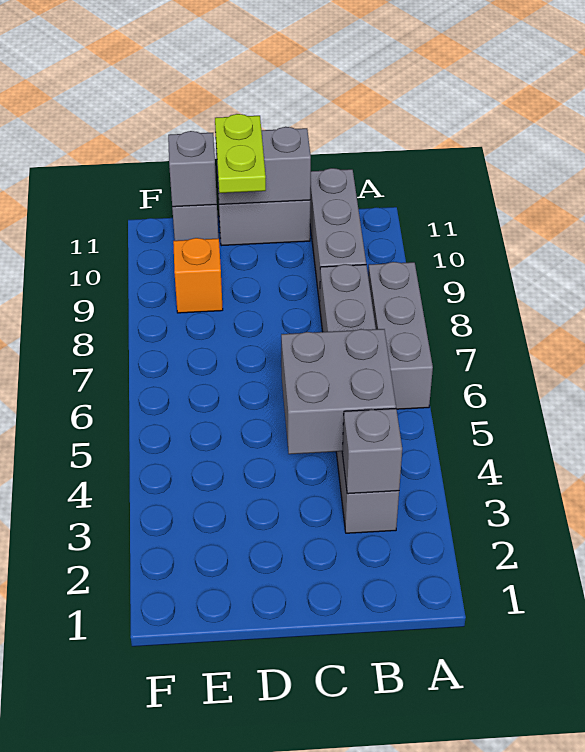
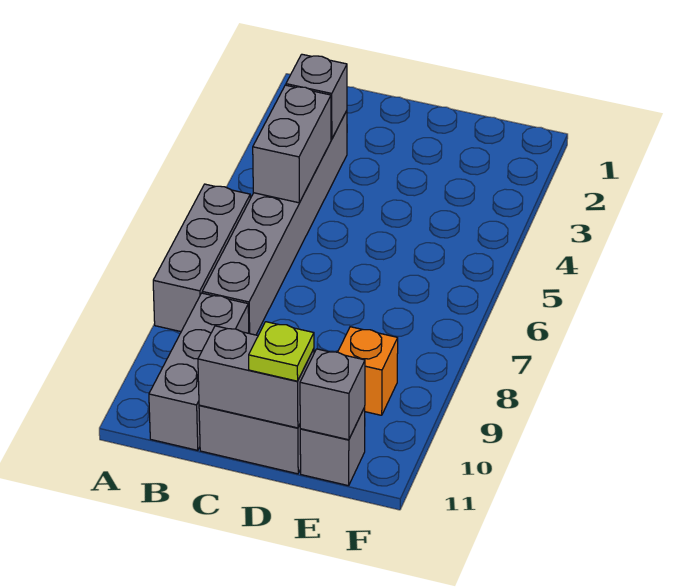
grey 2x2 brick [281,329,396,454] -> grey 1x2 brick [253,85,331,203]
lime 1x2 plate [215,114,266,193] -> lime 1x1 plate [249,322,314,381]

